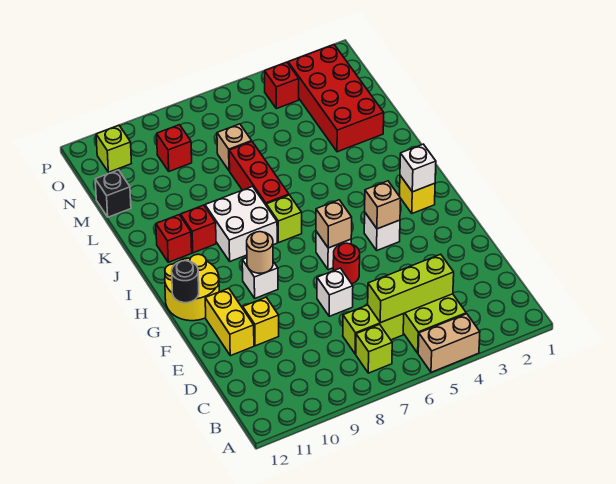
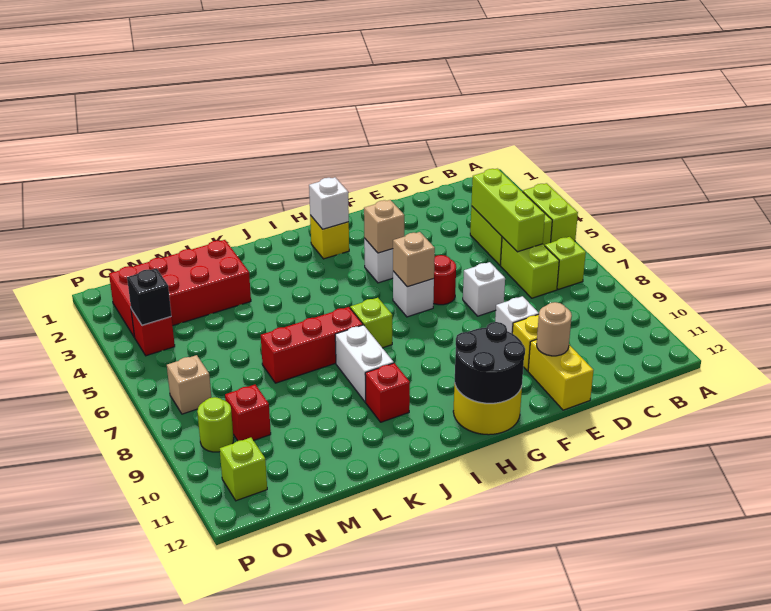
tan 1x2 brick [418,314,480,372] -> lime 1x2 brick [523,183,578,242]
yellow 1x2 brick [205,288,254,356] -> yellow 1x2 brick turned to [528,340,593,410]
white 1x1 brick [242,258,278,298] -> white 1x1 brick moved to [495,296,539,333]
tan 1x1 round brick [247,232,273,273] -> tan 1x1 round brick moved to [537,302,572,356]
black 1x1 round brick [172,261,199,303] -> black 2x2 round brick [455,322,525,403]
white 2x2 brick [205,186,277,261] -> white 1x2 brick [335,325,394,402]
red 1x1 brick [156,215,192,262] -> none
tan 1x1 brick [217,124,252,171] -> tan 1x1 brick moved to [167,355,211,414]
black 1x1 brick [95,170,131,217] -> black 1x1 brick moved to [127,268,171,325]
none -> lime 1x1 round brick [197,397,234,452]

